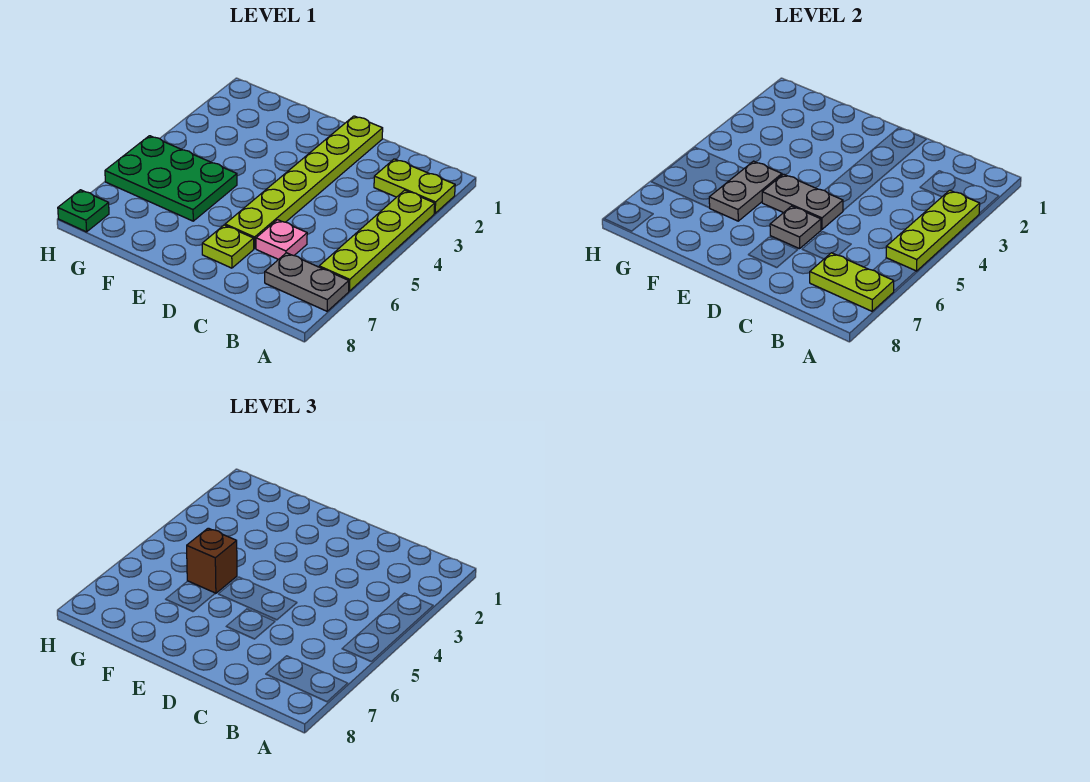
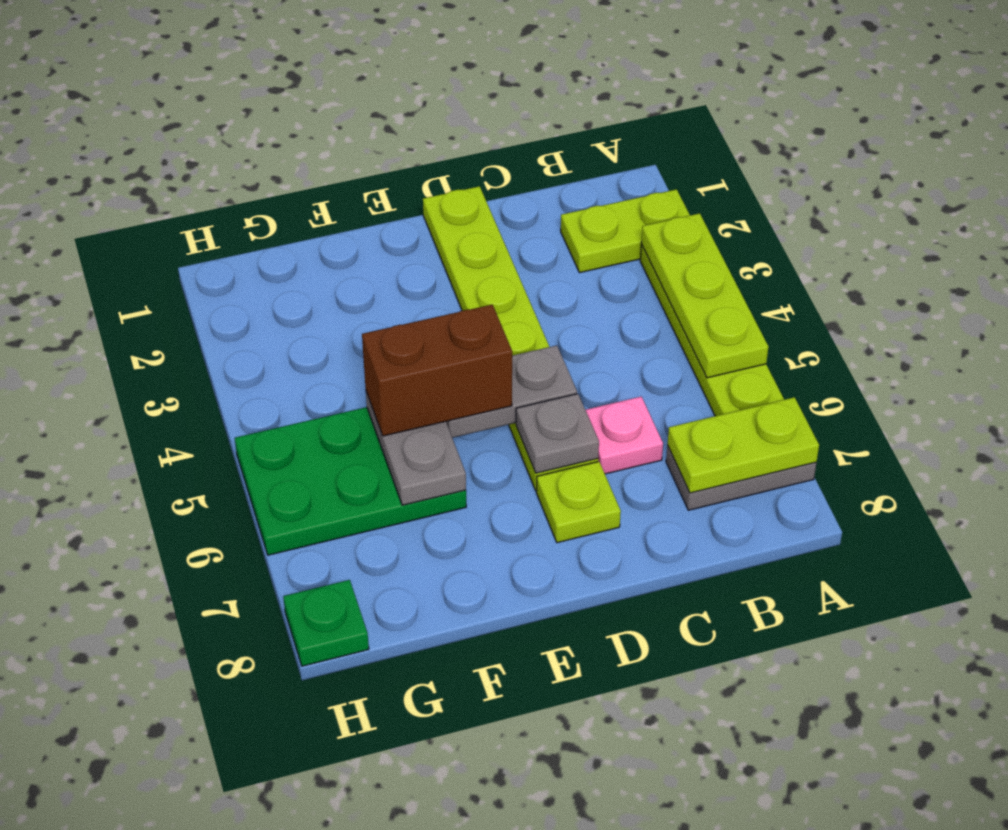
brown 1x1 brick [187,528,237,593] -> brown 1x2 brick [362,305,512,436]

